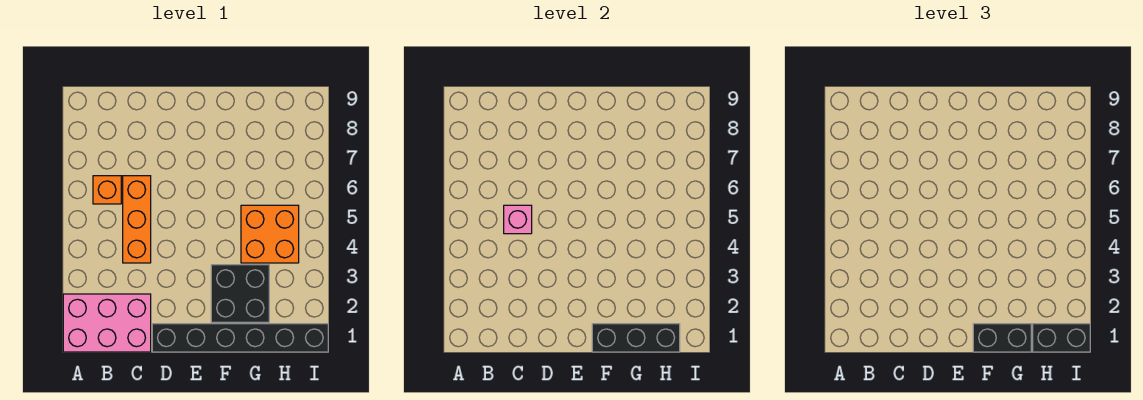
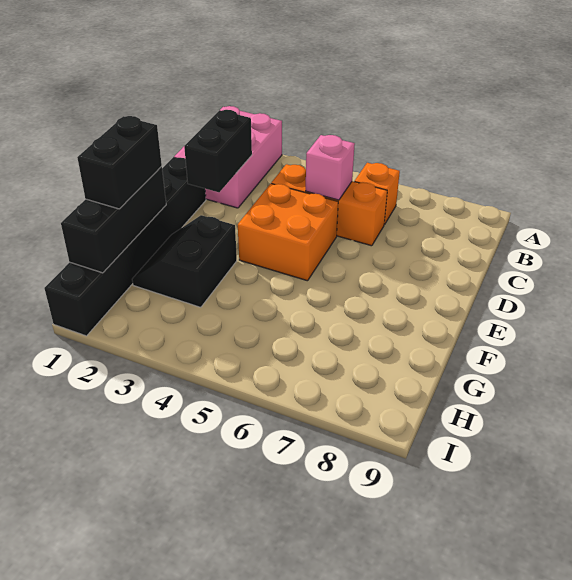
black 2x2 brick [211,265,269,322] -> black 2x2 slope [132,215,237,307]
orange 2x2 brick [241,205,299,263] -> orange 2x2 brick moved to [238,184,338,281]
black 1x2 brick [1033,324,1090,352] -> black 1x2 brick moved to [184,110,252,192]

